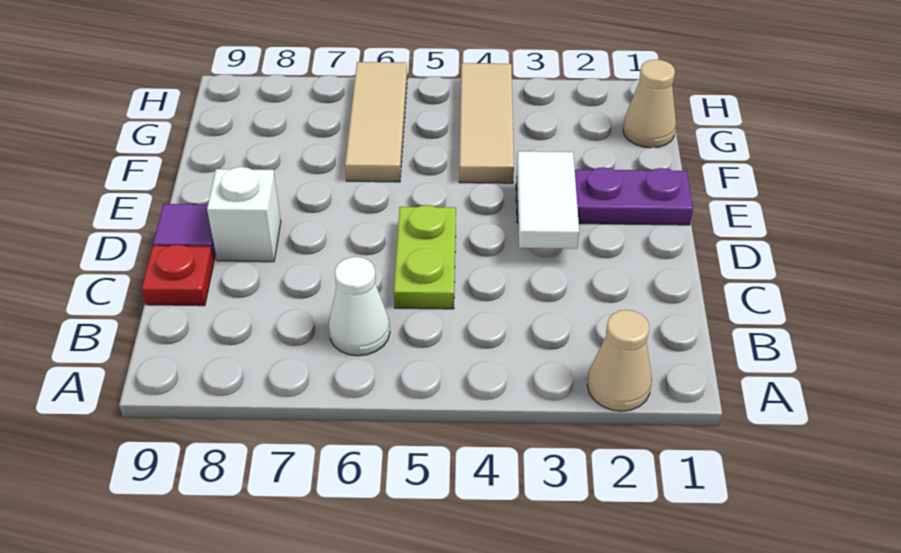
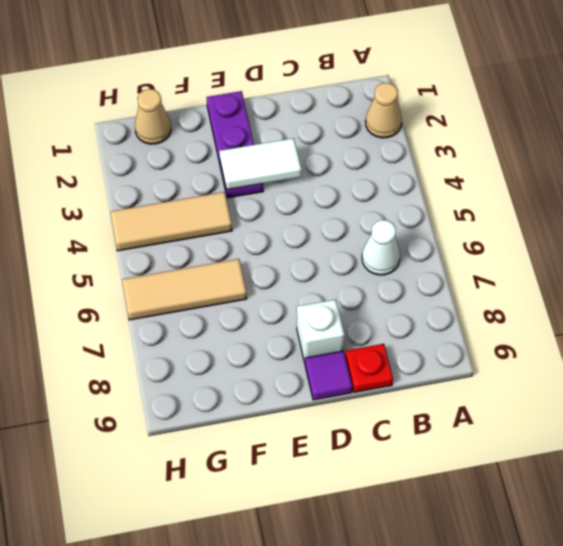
lime 1x2 plate [394,205,456,309] -> none

